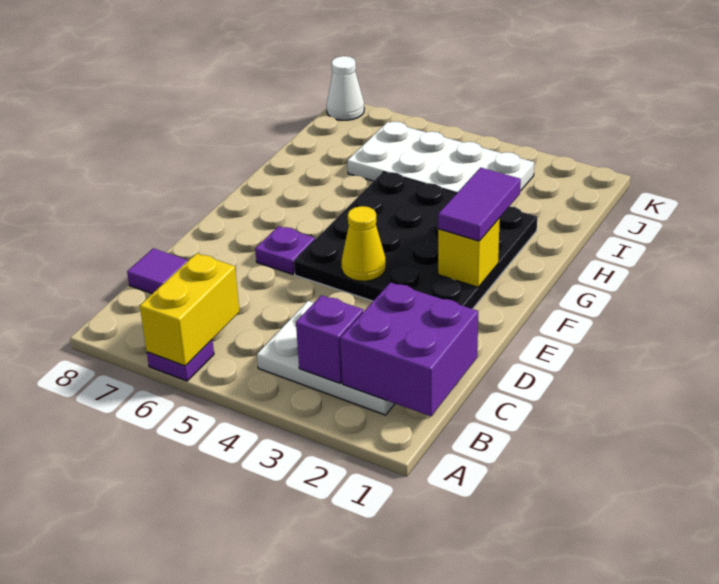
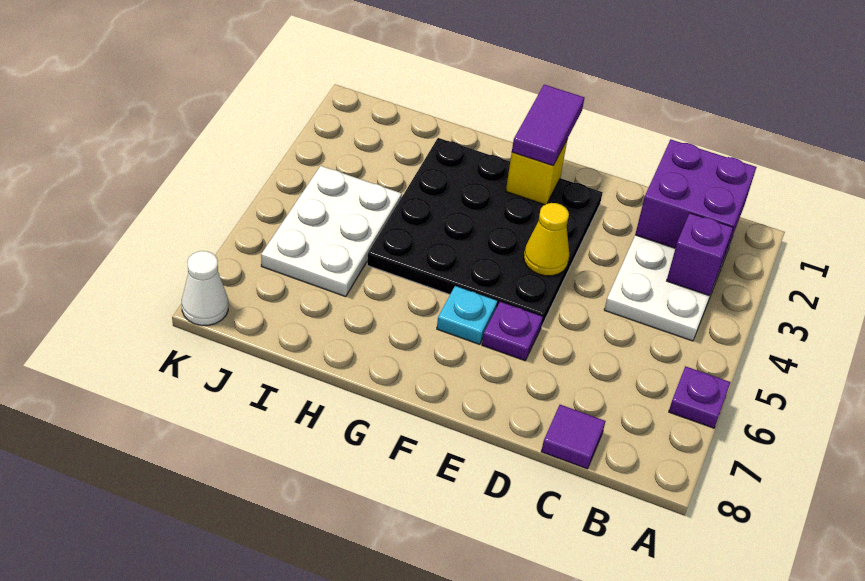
yellow 1x2 brick [140,253,240,366] -> none
purple 1x2 tile [438,168,521,241] -> purple 1x2 tile turned to [512,85,585,166]
none -> cyan 1x1 plate [437,286,498,344]
white 2x4 plate [348,122,534,193] -> white 2x3 plate [261,166,402,297]

